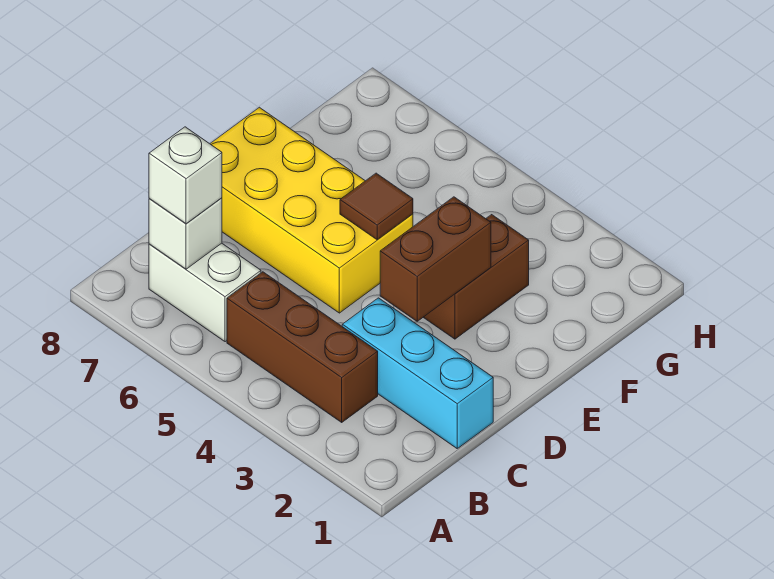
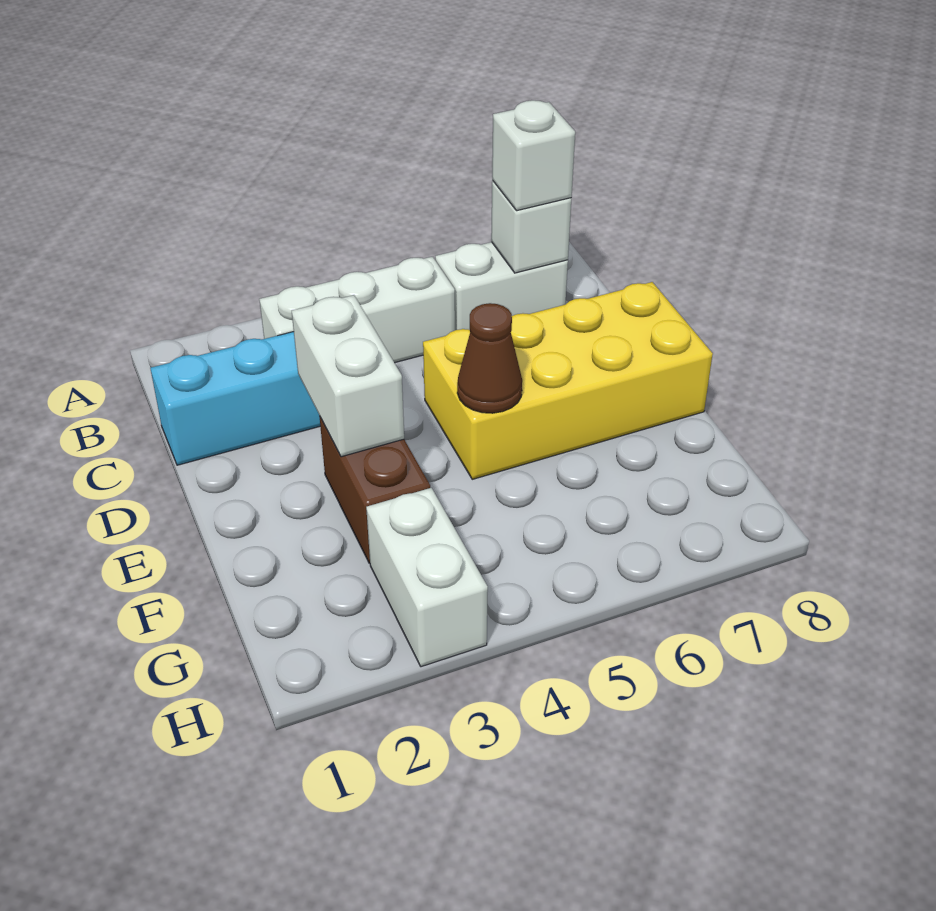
brown 1x3 brick [227,272,378,422] -> white 1x3 brick [259,257,455,363]
brown 1x2 brick [380,197,491,321] -> white 1x2 brick [292,295,404,457]
brown 1x1 tile [340,173,413,240] -> brown 1x1 cone [457,303,522,413]
none -> white 1x2 brick [366,488,488,667]

